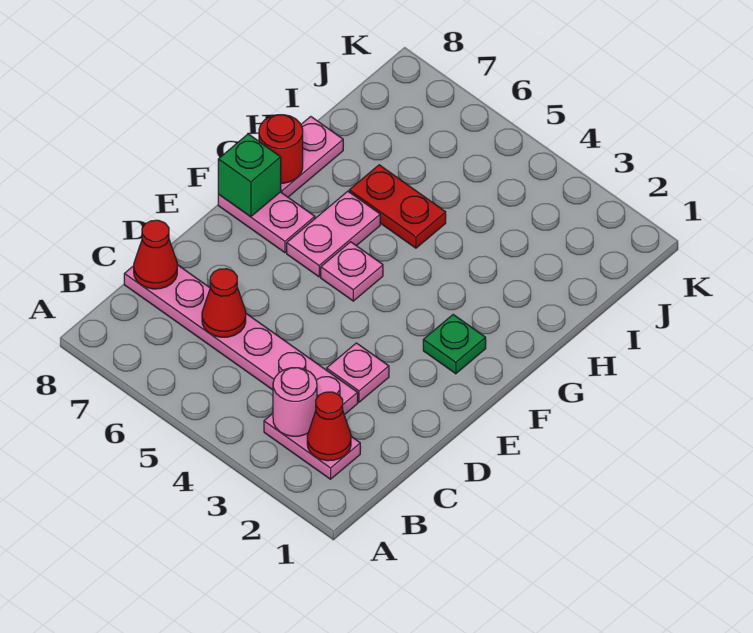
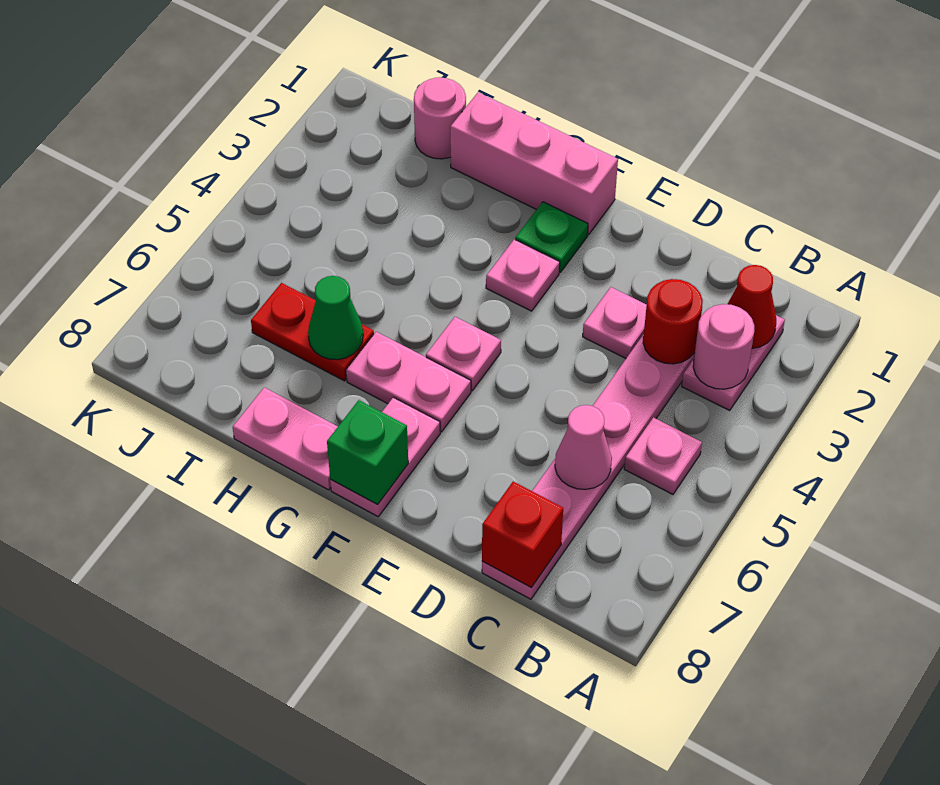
none -> pink 1x1 plate [624,417,702,494]
red 1x1 cone [202,269,246,337] -> pink 1x1 cone [555,405,612,489]
red 1x1 cone [134,220,177,289] -> red 1x1 brick [482,482,563,587]
none -> pink 1x3 brick [450,92,618,235]
none -> pink 1x1 plate [486,239,560,311]
red 1x1 round brick [259,115,303,183] -> red 1x1 round brick moved to [643,279,703,364]
red 1x2 plate [349,165,446,248] -> red 1x2 plate turned to [251,283,374,381]
none -> green 1x1 cone [308,276,363,360]
none -> pink 1x1 round brick [414,77,466,159]

